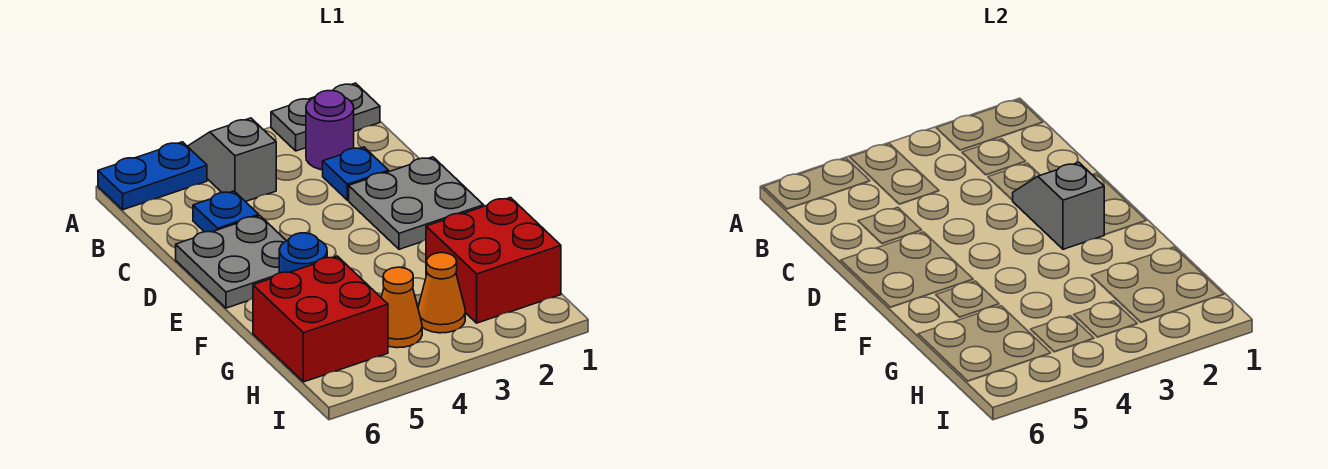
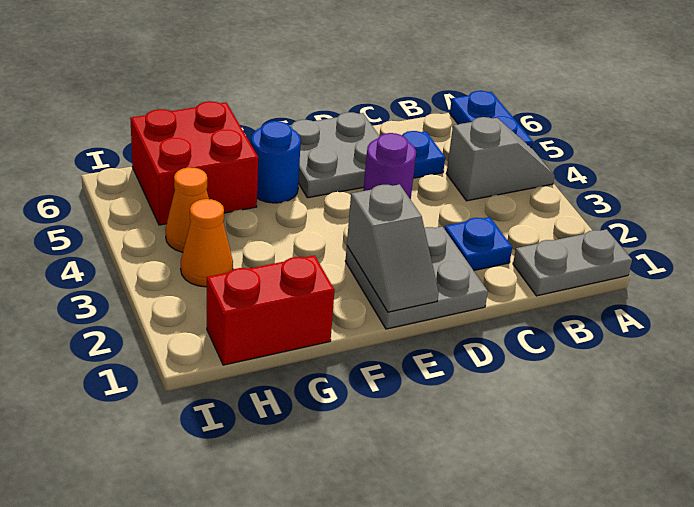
grey 1x2 plate [271,83,380,151] -> grey 1x2 plate turned to [513,229,632,296]
purple 1x1 round brick [306,91,354,170] -> purple 1x1 round brick moved to [363,133,416,200]
grey 1x2 slope [1013,162,1104,249] -> grey 1x2 slope turned to [347,184,439,312]
red 2x2 brick [426,198,561,323] -> red 1x2 brick [207,255,335,365]

